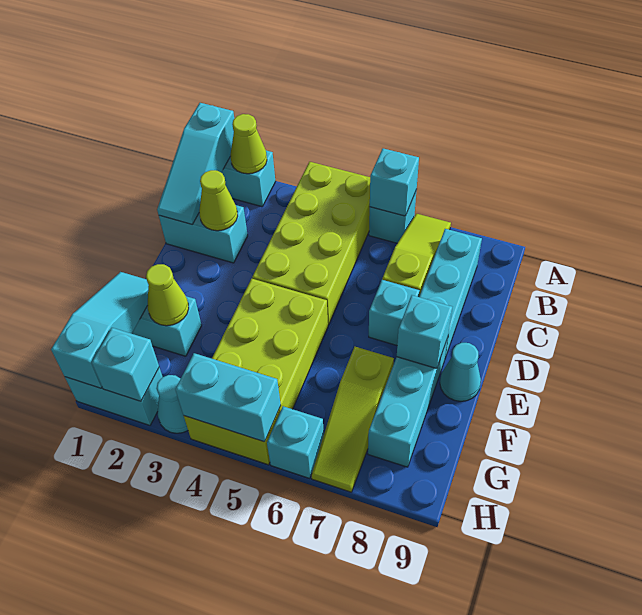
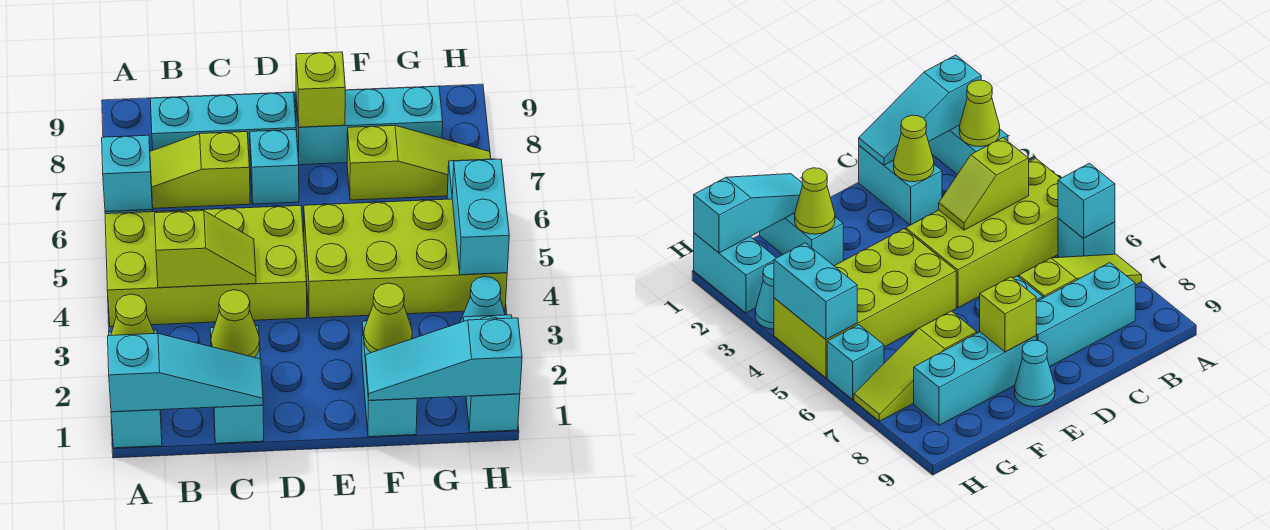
none -> lime 1x2 slope [155,211,256,288]
cyan 1x1 brick [397,295,452,369] -> lime 1x1 brick [296,52,345,127]
cyan 1x1 brick [92,328,159,401] -> none

